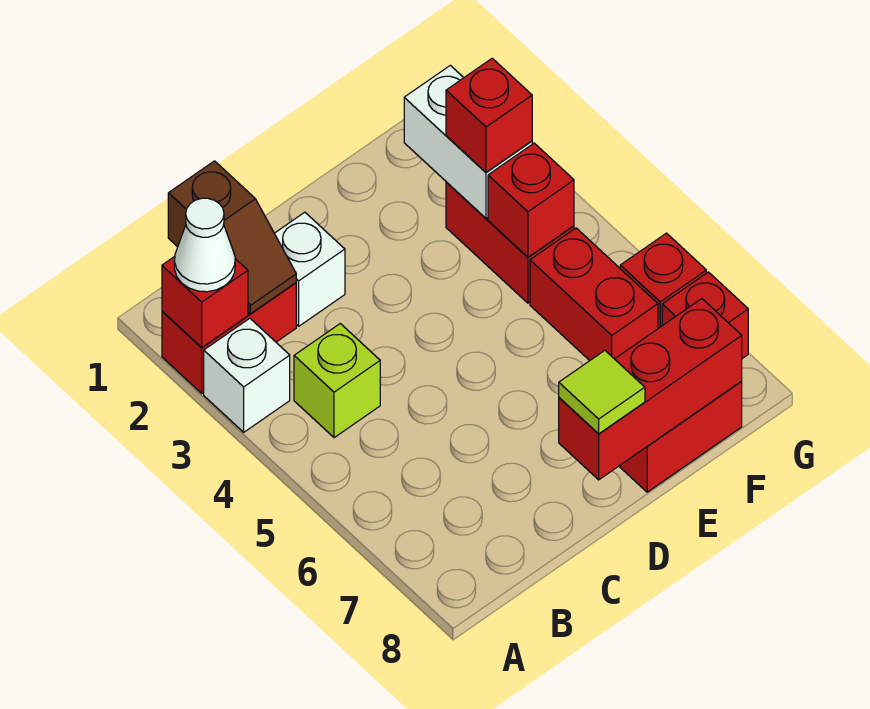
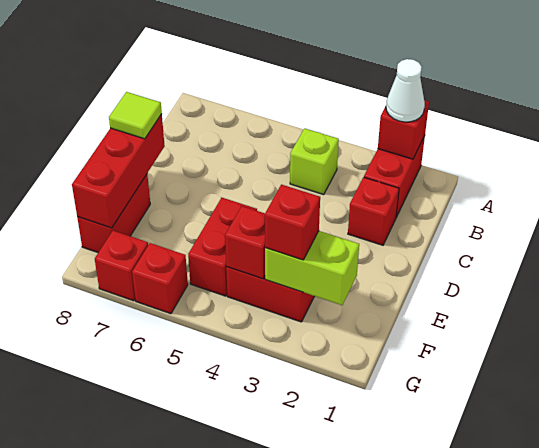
white 1x1 brick [204,318,290,432] -> none
brown 1x2 slope [168,161,296,314] -> none
white 1x1 brick [274,212,345,326] -> red 1x1 brick [348,177,399,245]
white 1x2 brick [404,65,532,218] -> lime 1x2 brick [265,231,359,305]
red 1x2 brick [530,228,658,361] -> red 1x2 brick turned to [188,198,257,296]

